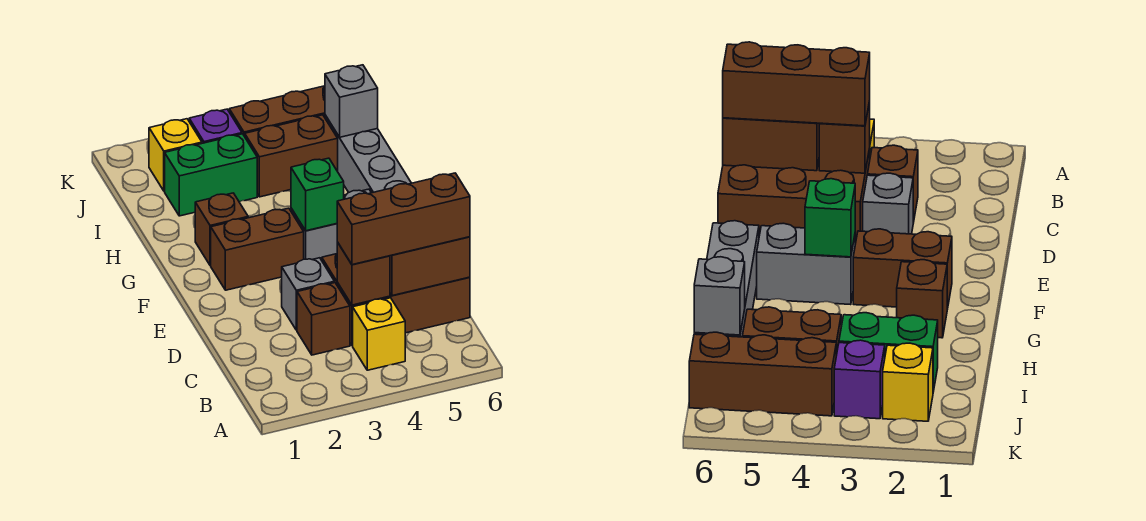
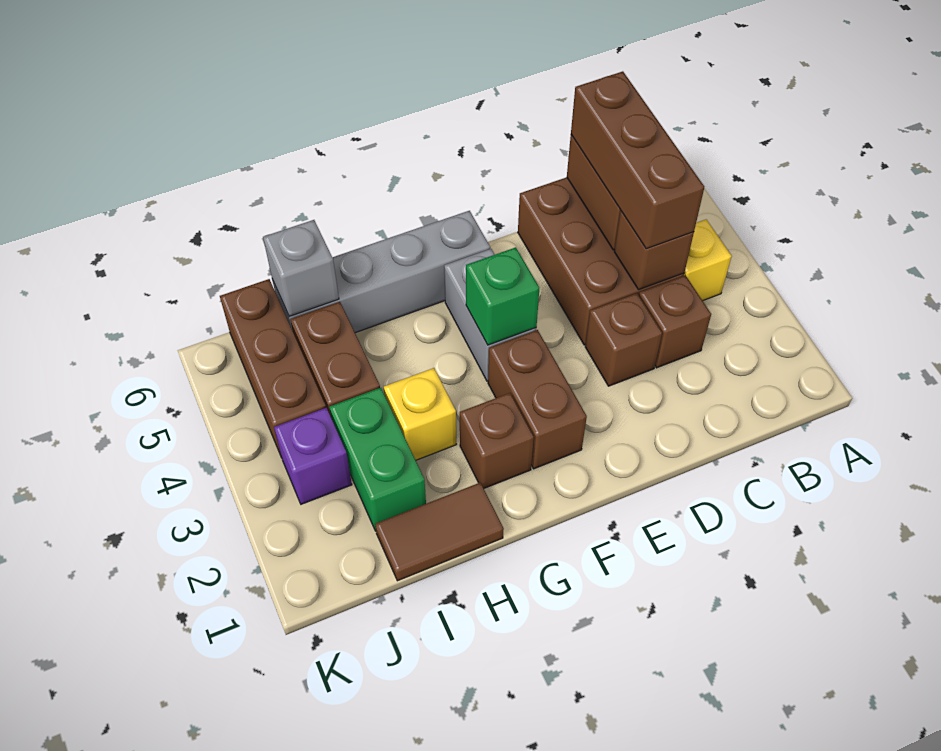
grey 1x1 brick [282,258,335,330] -> brown 1x1 brick [585,293,662,386]
none -> brown 1x2 tile [375,483,504,581]
yellow 1x1 brick [149,119,202,191] -> yellow 1x1 brick moved to [384,368,456,460]

